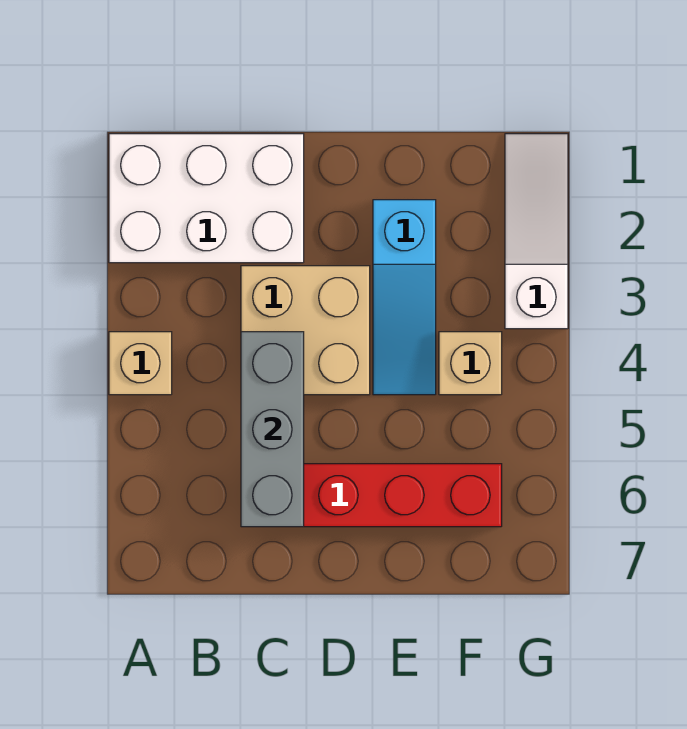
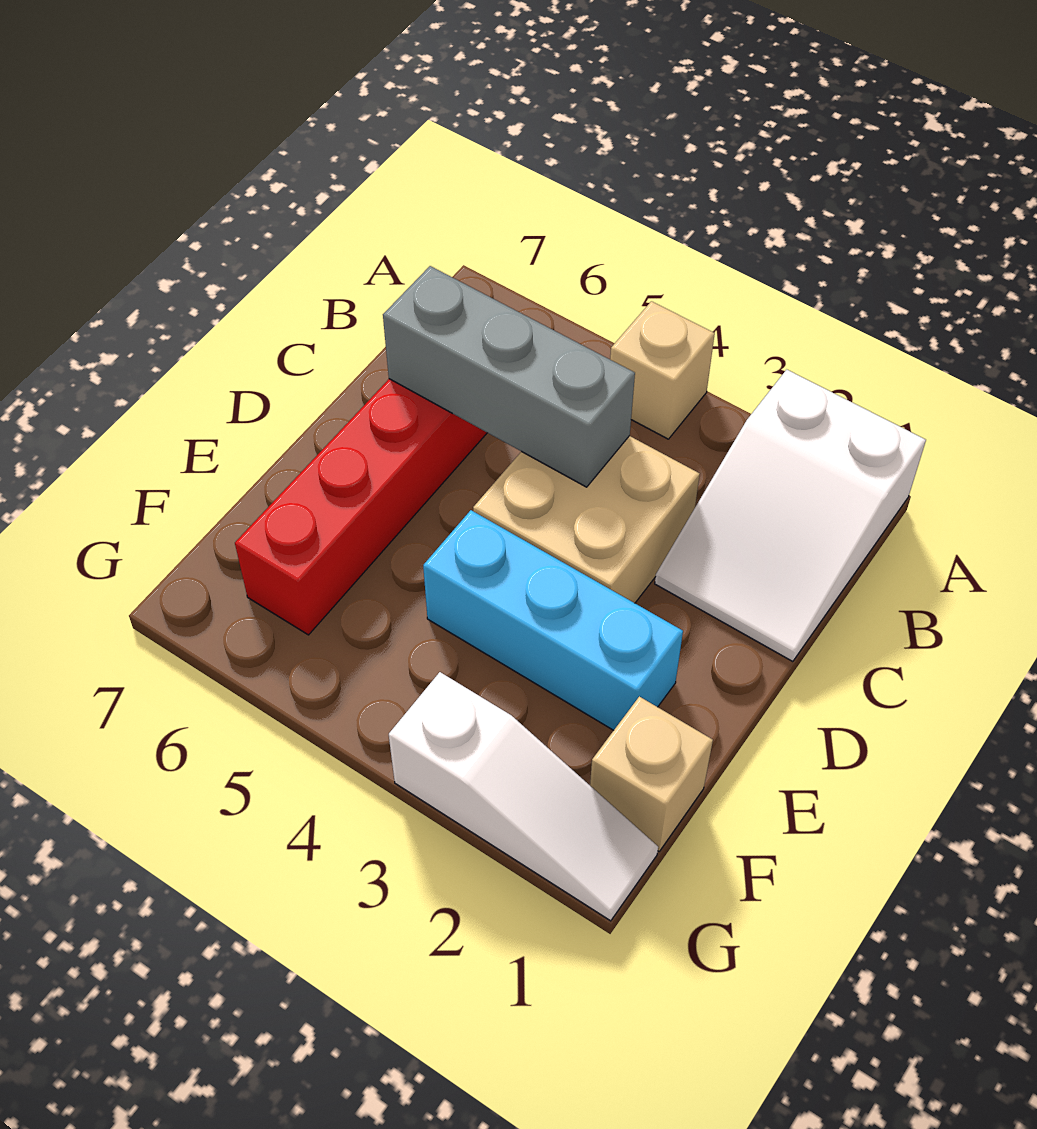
white 2x3 brick [109,134,304,263] -> white 2x3 slope [655,370,926,662]
cyan 1x3 slope [373,200,436,395] -> cyan 1x3 brick [423,510,683,730]
tan 1x1 brick [439,332,502,395] -> tan 1x1 brick moved to [590,696,713,851]

